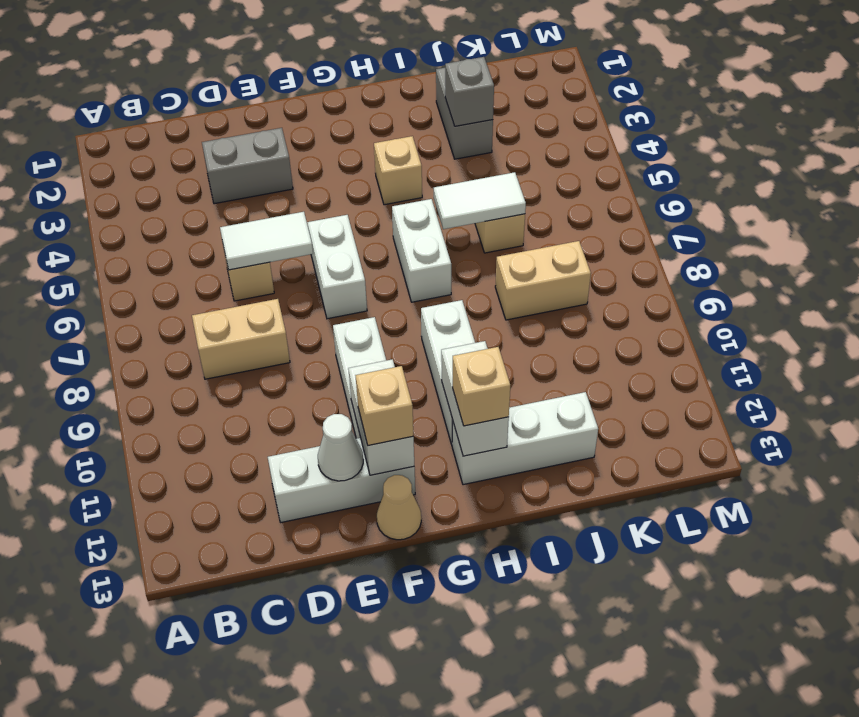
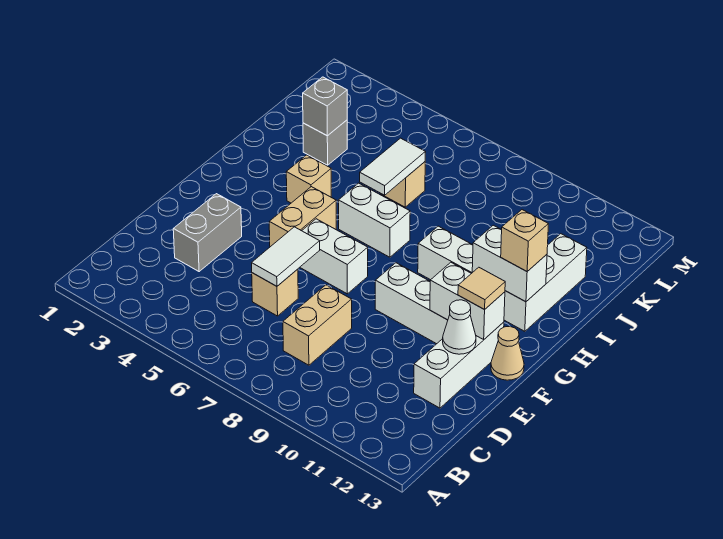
tan 1x1 brick [355,366,413,446] -> tan 1x1 tile [458,267,505,310]
grey 1x2 brick [436,68,493,159] -> grey 1x1 brick [303,120,347,165]
tan 1x2 brick [495,241,591,320] -> tan 1x2 brick moved to [269,187,336,247]

